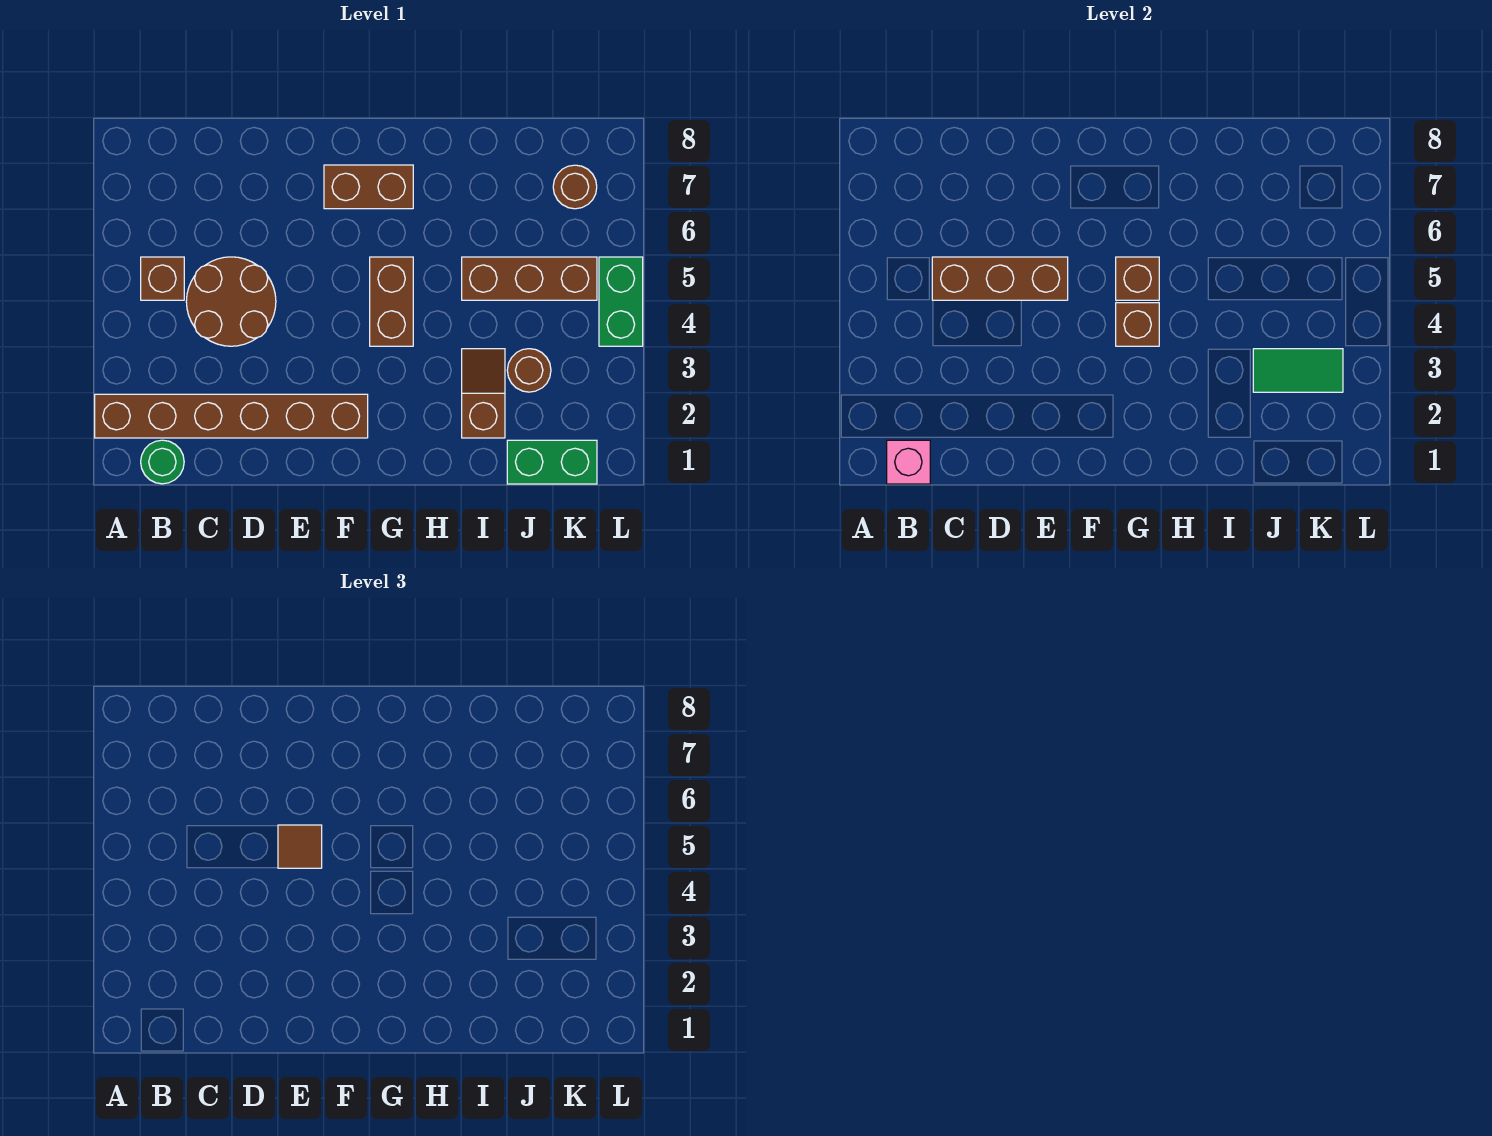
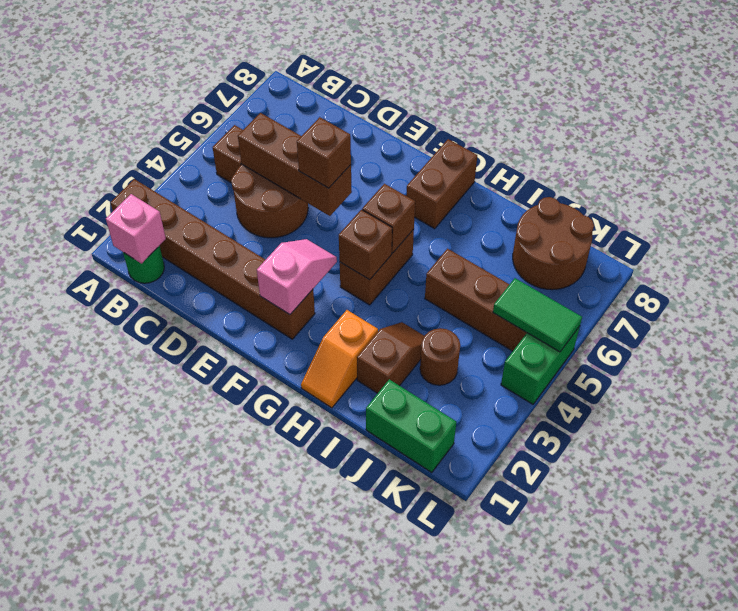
brown 1x1 tile [278,825,322,868] -> brown 1x1 brick [297,117,351,188]
none -> pink 1x2 slope [257,239,337,315]
brown 1x2 brick [324,165,413,209] -> brown 1x2 brick turned to [406,139,477,229]
none -> orange 1x2 slope [301,310,378,408]
green 1x2 tile [1253,349,1343,392] -> green 1x2 tile moved to [493,278,582,352]
brown 1x1 round brick [553,165,597,209] -> brown 2x2 round brick [513,197,594,290]

